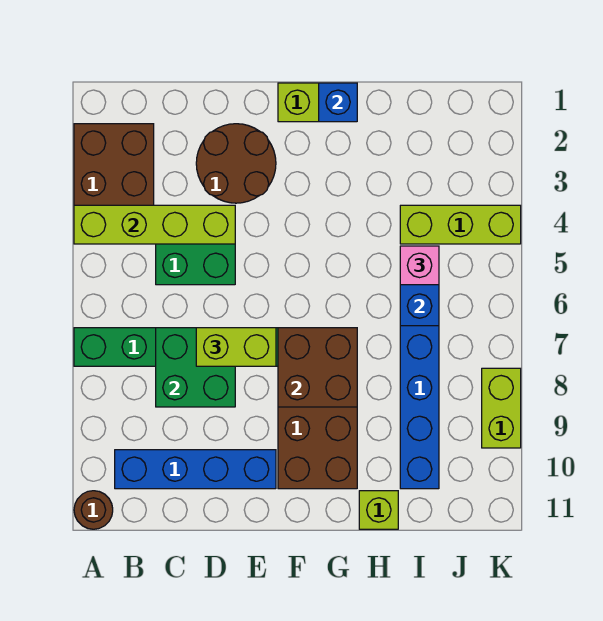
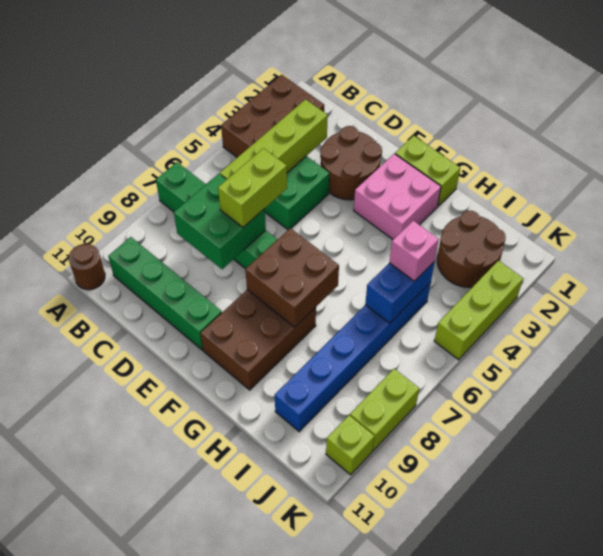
lime 1x4 brick [74,205,235,244] -> lime 1x4 brick turned to [220,99,328,179]
blue 1x4 brick [115,450,276,489] -> green 1x4 brick [108,237,222,350]
lime 1x2 brick [196,328,276,366] -> lime 1x2 brick turned to [218,148,287,227]
none -> pink 2x2 brick [354,154,441,239]
blue 1x1 brick [319,83,357,122] -> none
lime 1x1 brick [359,491,398,529] -> lime 1x1 brick moved to [326,415,374,475]
none -> brown 2x2 round brick [437,211,506,288]
lime 1x3 brick [400,205,521,244] -> lime 1x3 brick turned to [434,261,523,360]

